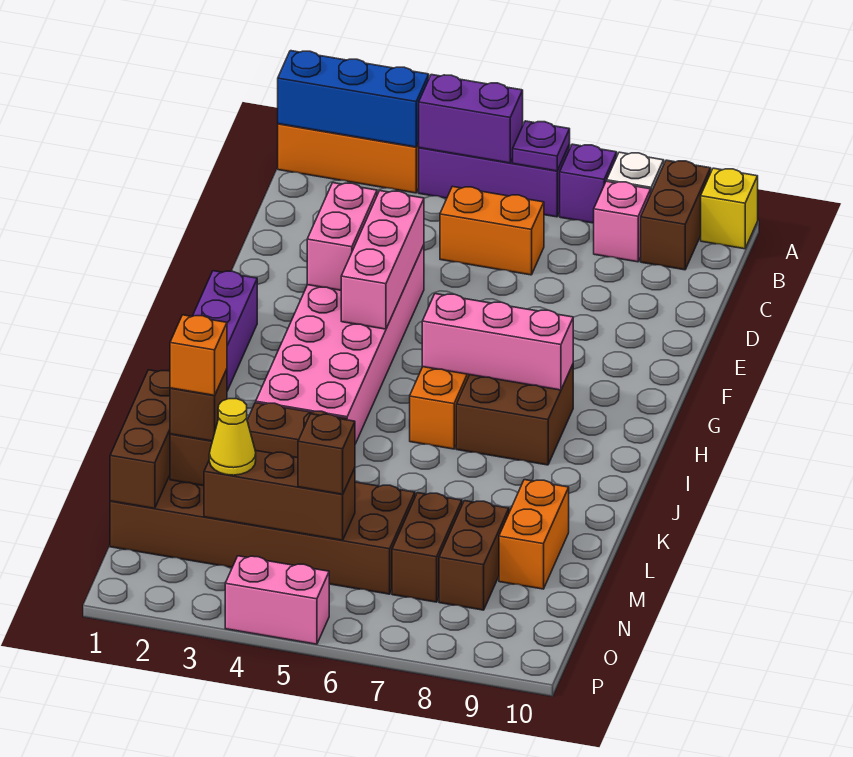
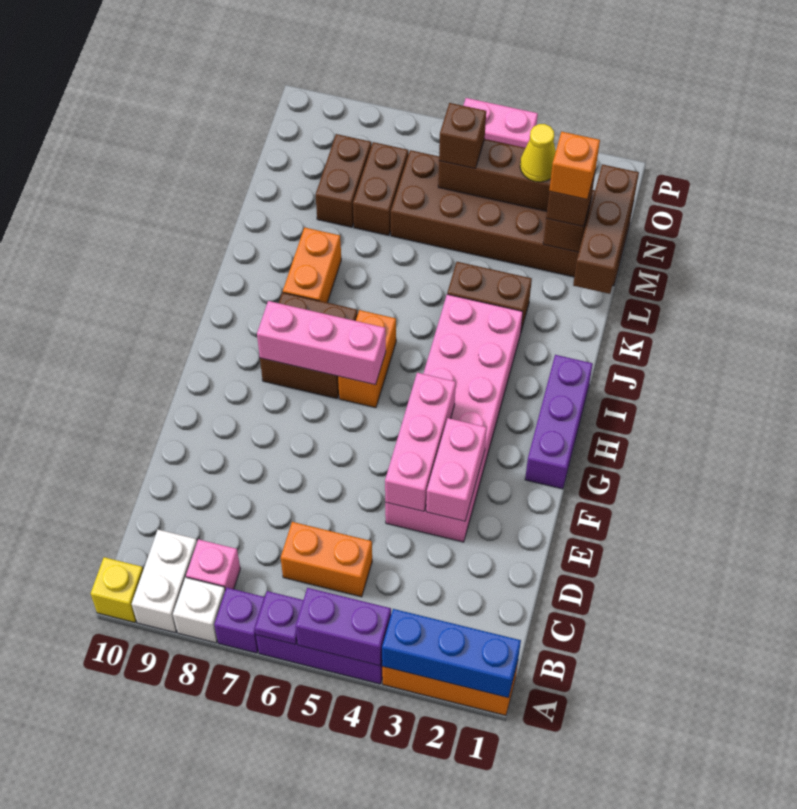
brown 1x2 brick [641,160,711,270] -> white 1x2 brick [132,530,197,633]
orange 1x2 brick [499,480,569,589] -> orange 1x2 brick moved to [283,227,341,303]

